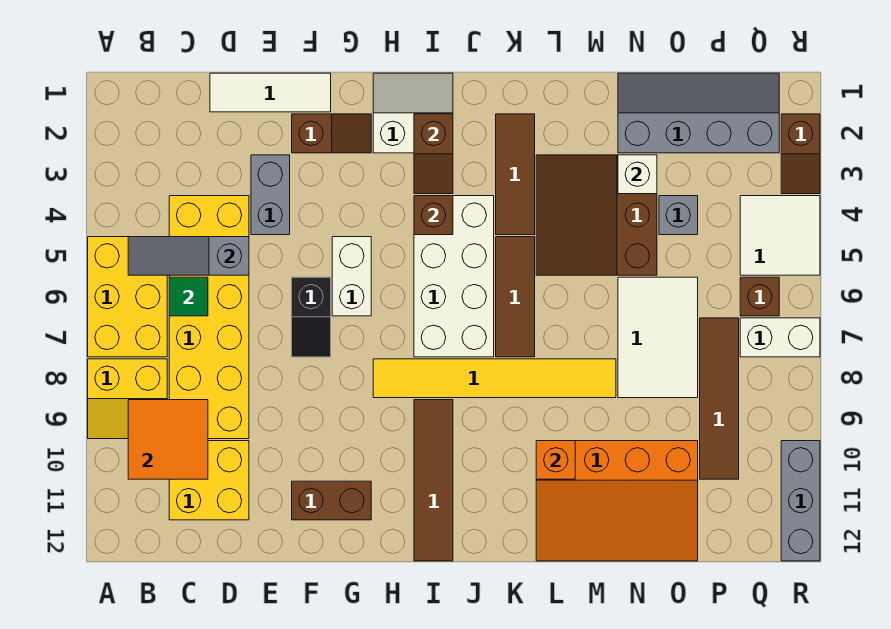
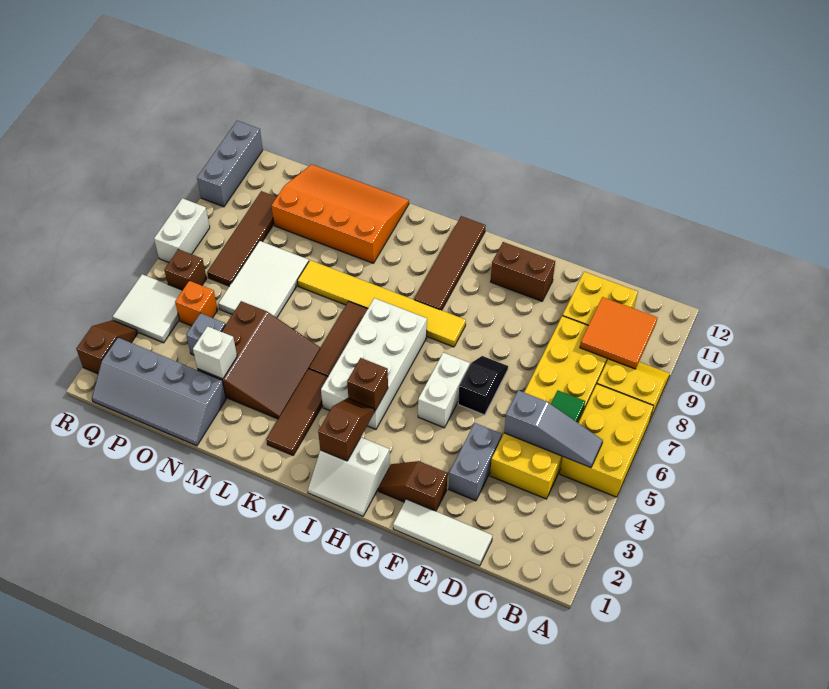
orange 1x1 brick [536,441,575,479] -> orange 1x1 brick moved to [175,281,218,326]
white 1x2 brick [740,318,820,357] -> white 1x2 brick turned to [154,198,210,262]

